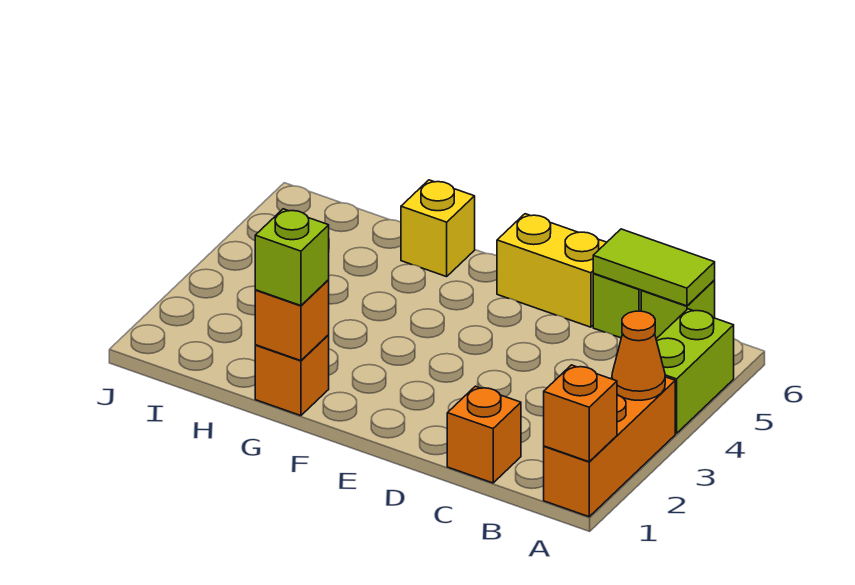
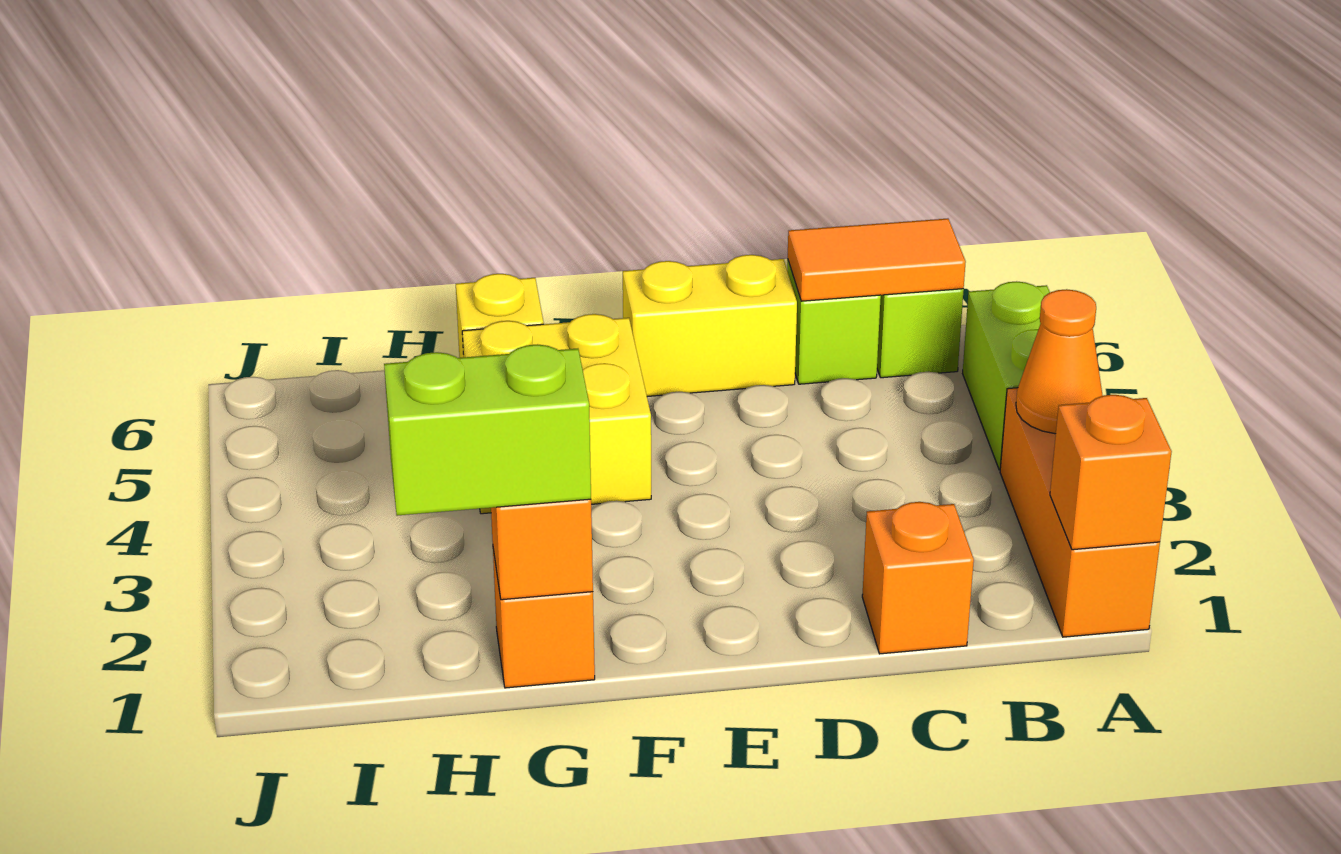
lime 1x2 tile [593,229,715,306] -> orange 1x2 tile [788,219,966,301]
none -> yellow 2x2 brick [462,314,651,514]
lime 1x1 brick [255,209,329,306] -> lime 1x2 brick [384,344,591,516]

